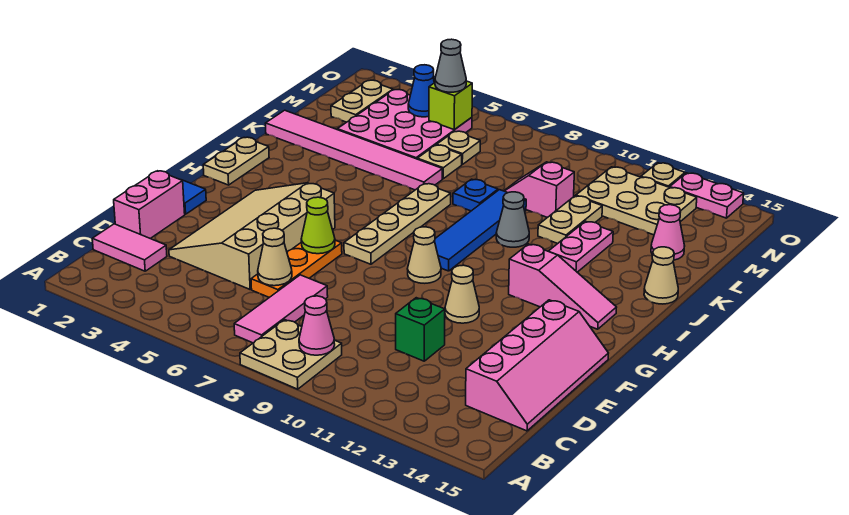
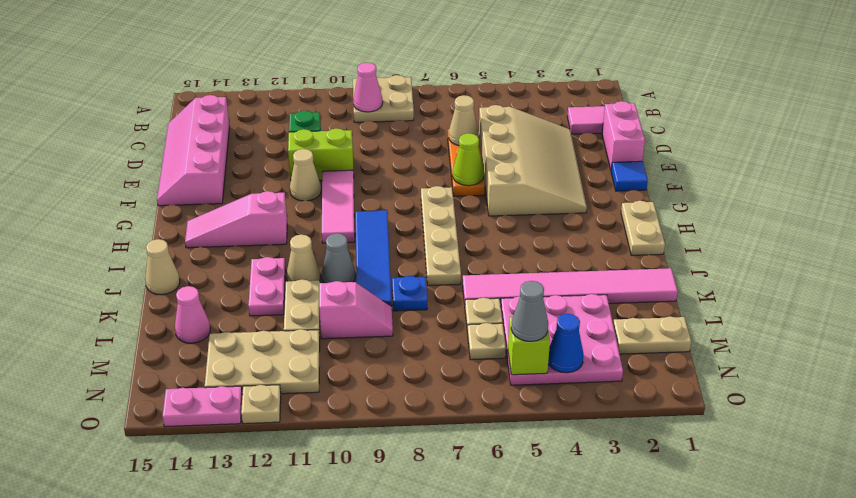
pink 1x3 tile [234,275,328,343] -> pink 1x3 tile moved to [322,170,355,243]
none -> lime 1x2 brick [288,128,354,180]
tan 1x1 cone [408,227,441,283] -> tan 1x1 cone moved to [287,235,320,281]
tan 1x2 plate [331,80,393,122] -> tan 1x2 plate turned to [613,316,691,354]

